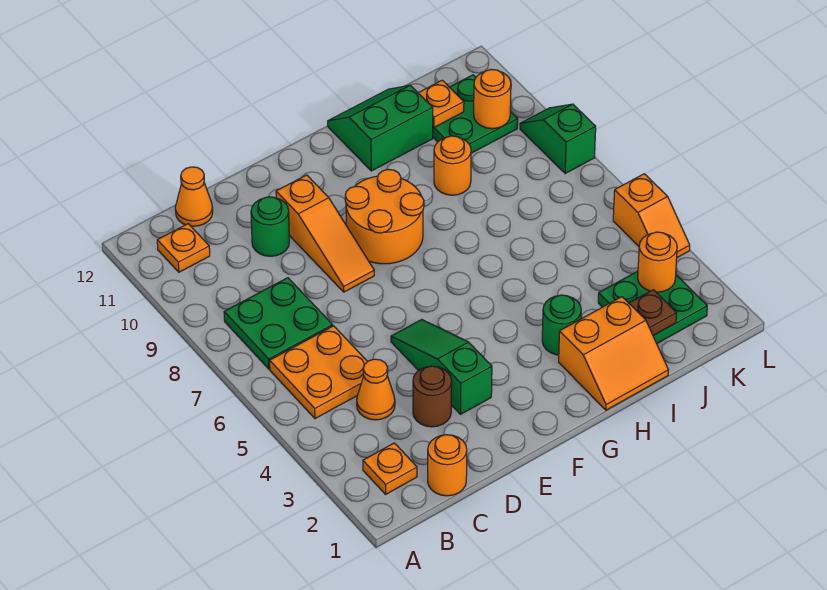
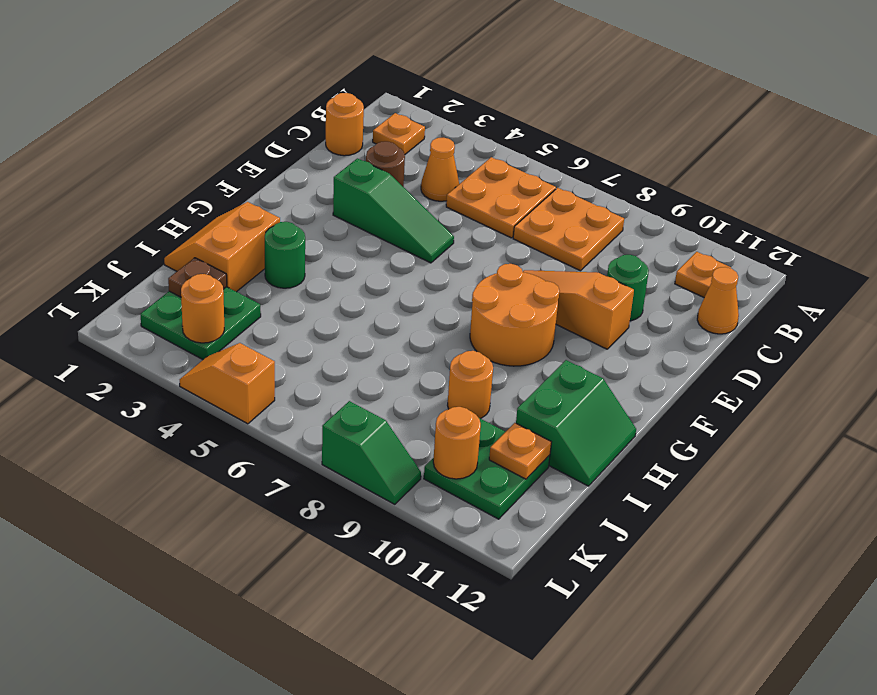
green 2x2 plate [224,278,333,369] -> orange 2x2 plate [513,188,624,271]

